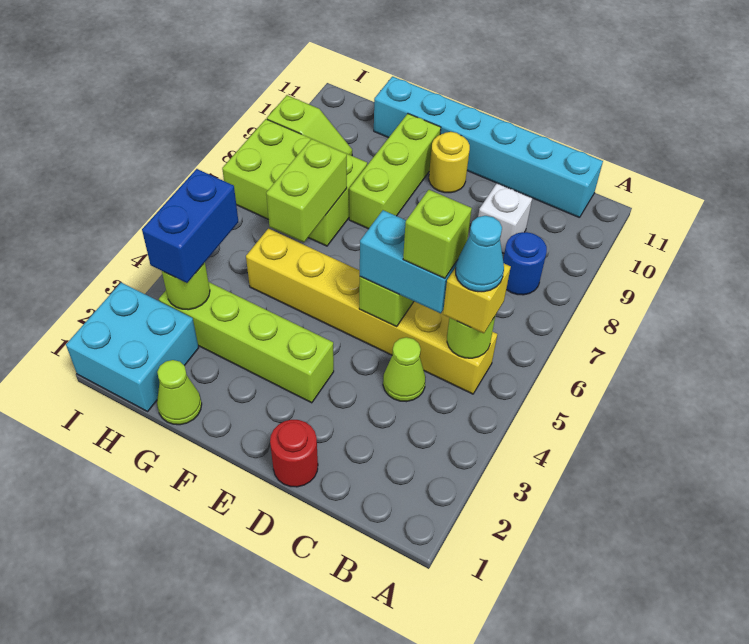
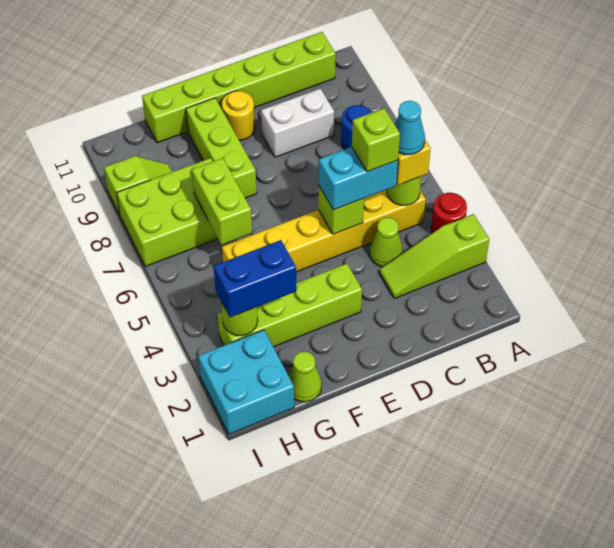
none -> lime 1x3 slope [379,214,489,298]
cyan 1x6 brick [374,77,603,218] -> lime 1x6 brick [142,32,336,143]
white 1x1 brick [478,183,532,253] -> white 1x2 brick [261,89,334,157]
red 1x1 round brick [270,420,318,487] -> red 1x1 round brick moved to [431,193,467,233]
blue 1x2 brick [142,169,238,283] -> blue 1x2 brick turned to [214,240,296,317]

